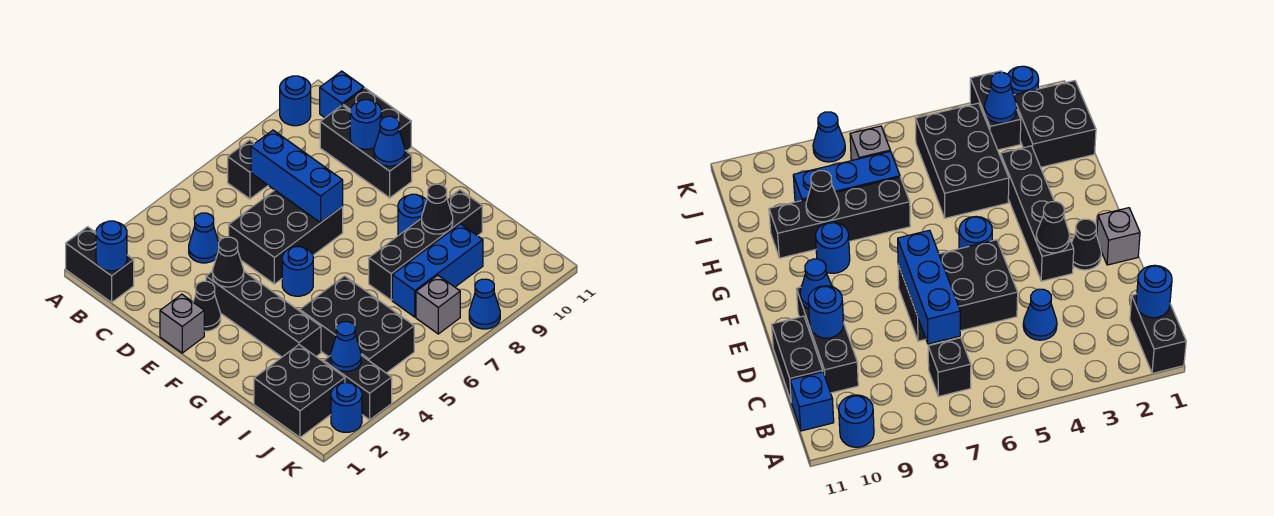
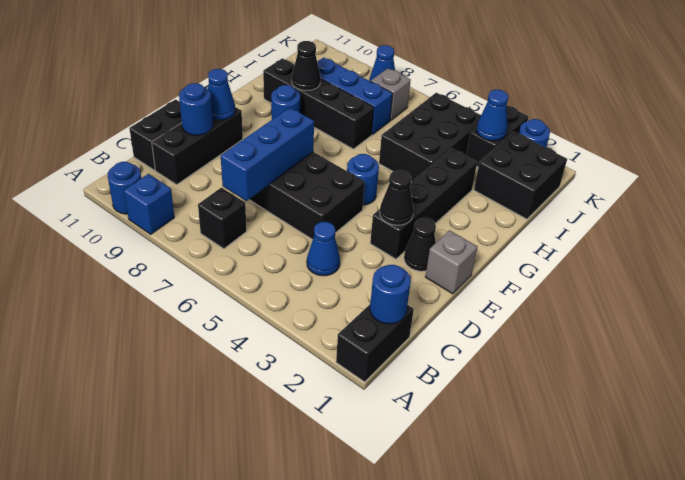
blue 1x1 brick [320,71,364,118] -> blue 1x1 brick moved to [124,174,174,234]

